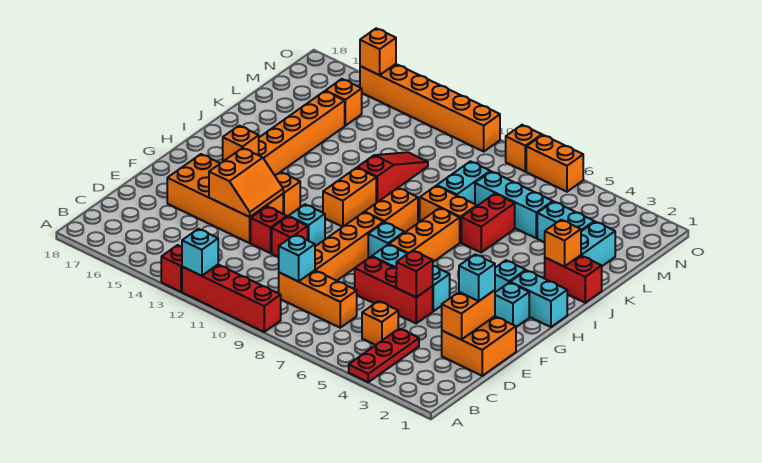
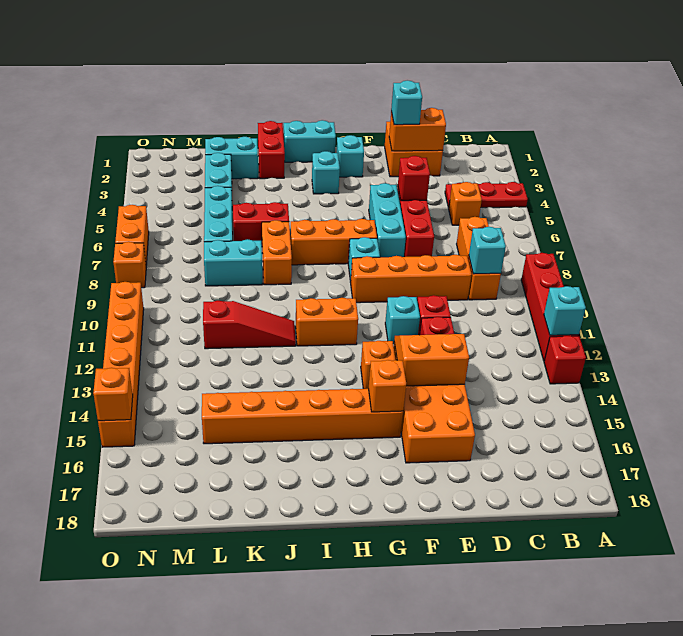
cyan 1x2 brick [510,270,567,327] -> cyan 1x2 brick turned to [284,120,336,162]
orange 1x2 brick [365,188,418,233] -> none
orange 1x1 brick [545,220,581,267] -> none
red 1x3 slope [357,152,428,202] -> red 1x3 slope turned to [203,301,296,349]
orange 1x1 brick [326,79,362,126] -> none

